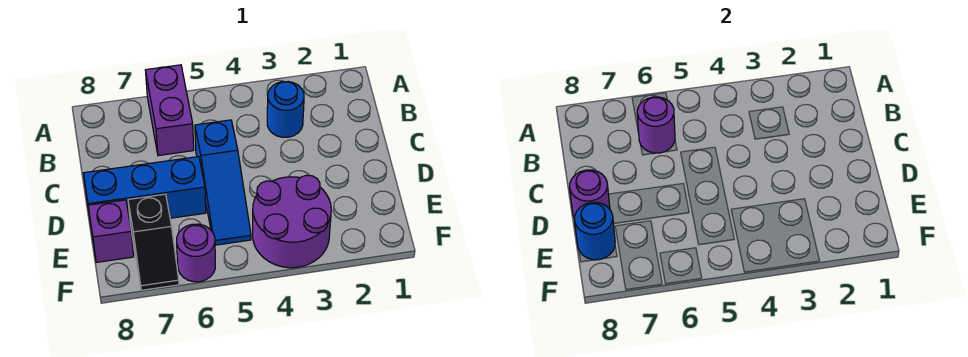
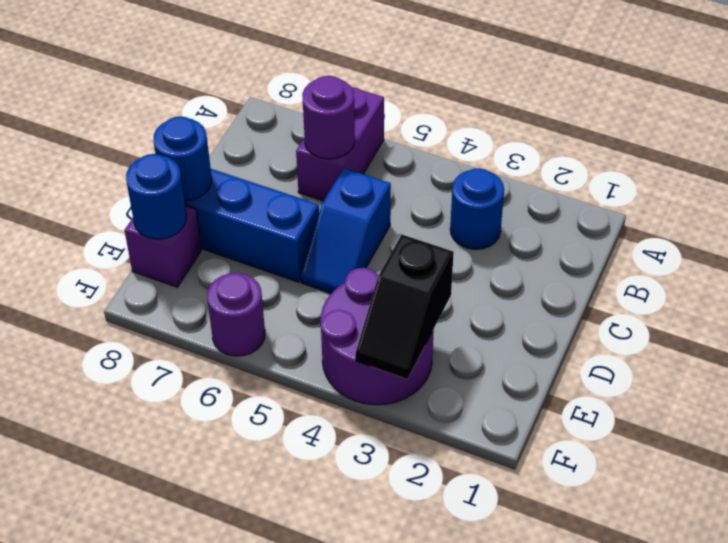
blue 1x3 slope [195,120,251,245] -> blue 1x2 slope [301,168,391,293]
purple 1x1 round brick [570,170,610,218] -> blue 1x1 round brick [154,116,212,201]
black 1x2 slope [128,194,179,290] -> black 1x2 slope moved to [355,235,454,379]

